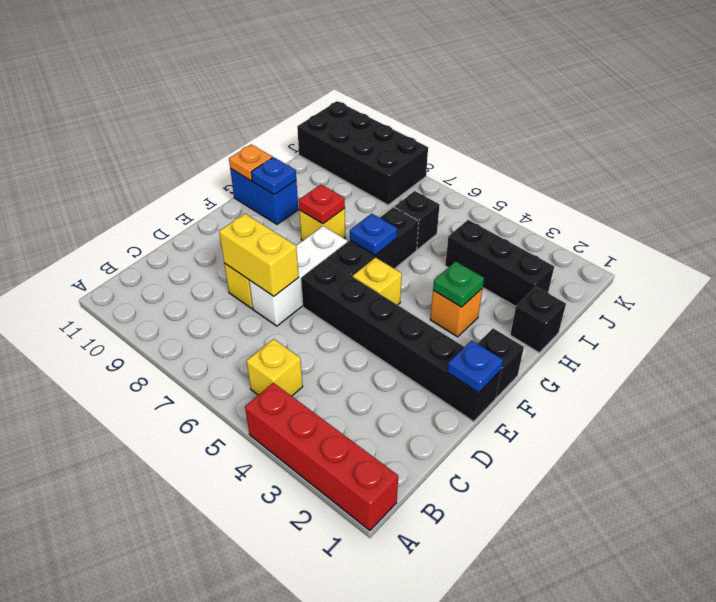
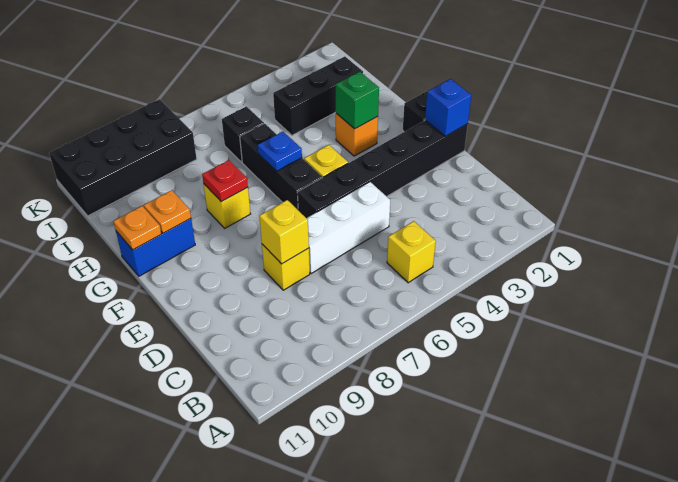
red 1x4 brick [245,383,398,530] -> none
white 1x3 brick [249,226,348,326] -> white 1x3 brick turned to [307,182,390,274]
yellow 1x2 brick [219,214,299,296] -> yellow 1x1 brick [259,200,309,264]
blue 1x1 plate [447,340,503,393] -> blue 1x1 brick [425,79,471,136]
green 1x1 plate [433,261,484,307] -> green 1x1 brick [336,72,379,129]
blue 1x1 plate [251,157,296,195] -> orange 1x1 plate [144,190,191,233]
black 1x1 brick [510,287,566,353] -> none

